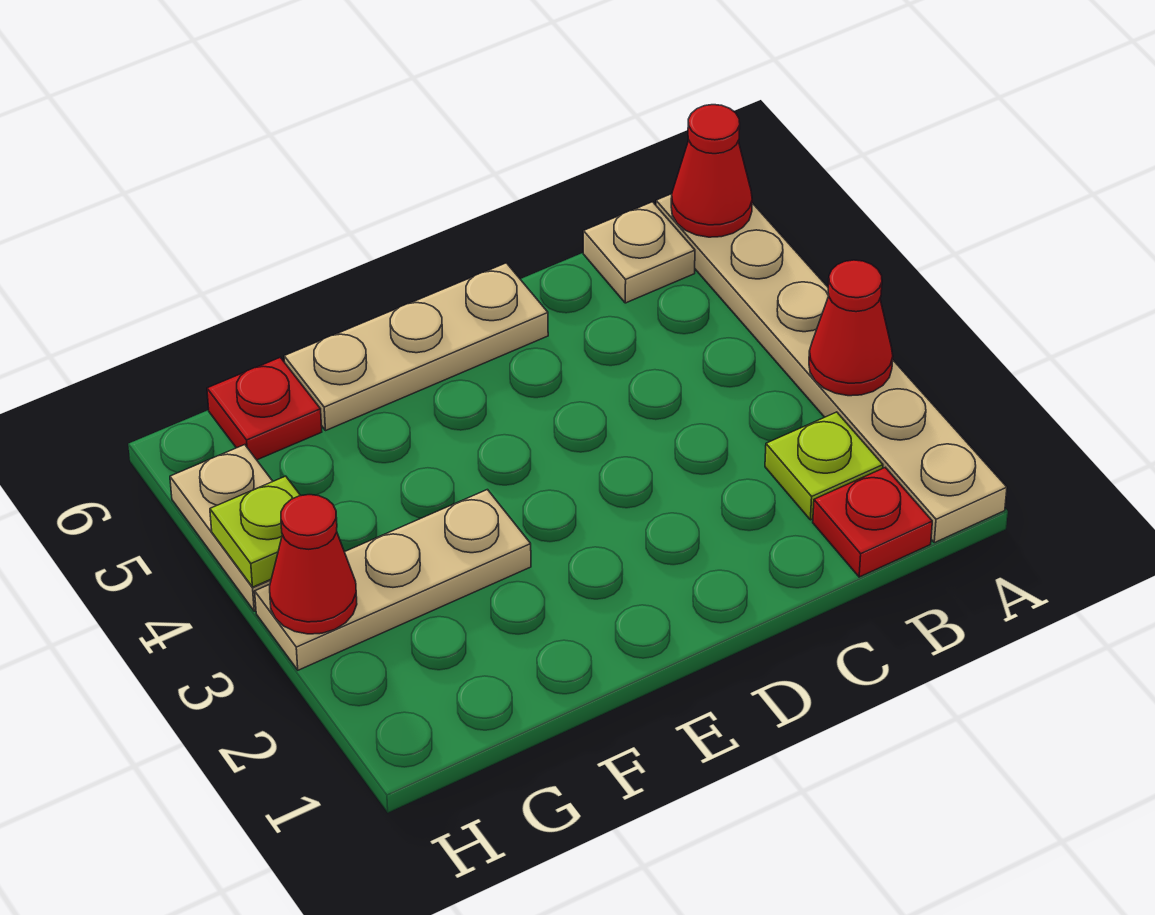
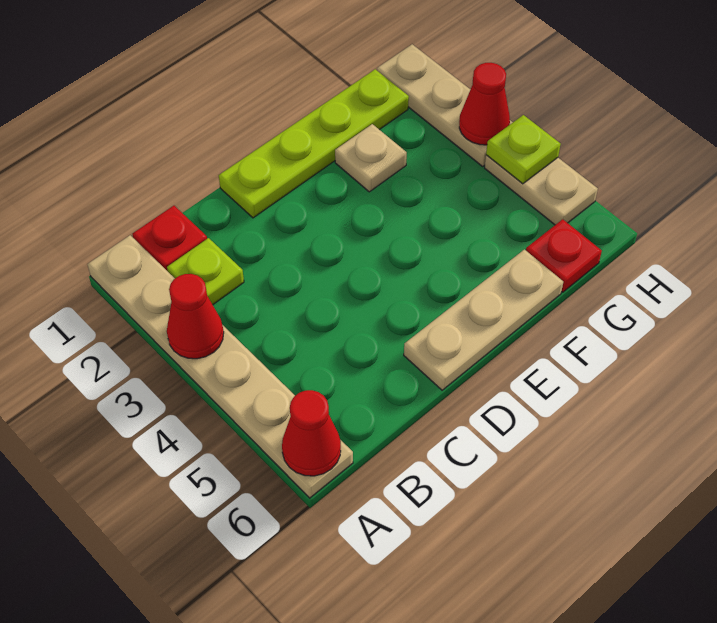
tan 1x1 plate [583,202,695,303] -> tan 1x1 plate moved to [335,124,407,192]
none -> lime 1x4 plate [219,69,409,218]
tan 1x3 plate [255,490,531,670] -> tan 1x3 plate turned to [377,44,513,166]

